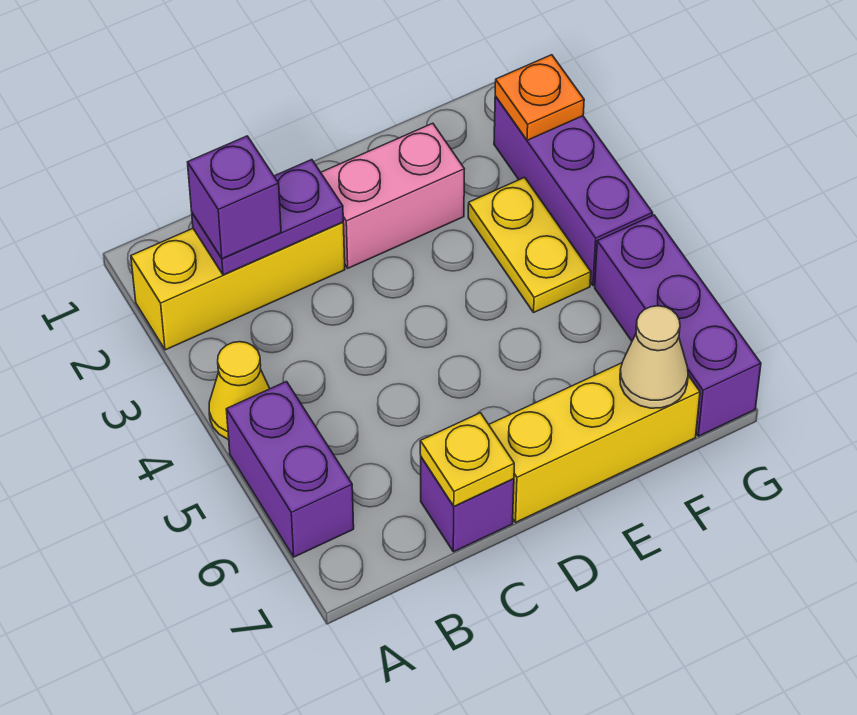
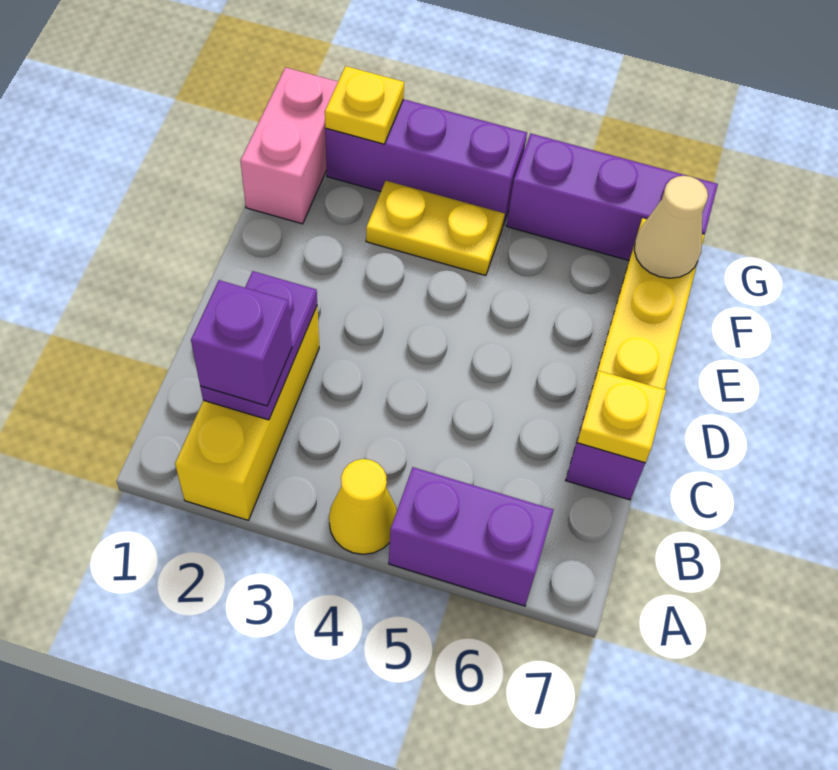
pink 1x2 brick [321,123,464,268] -> pink 1x2 brick moved to [240,67,338,224]
orange 1x1 plate [495,55,584,140] -> yellow 1x1 plate [325,66,404,144]

